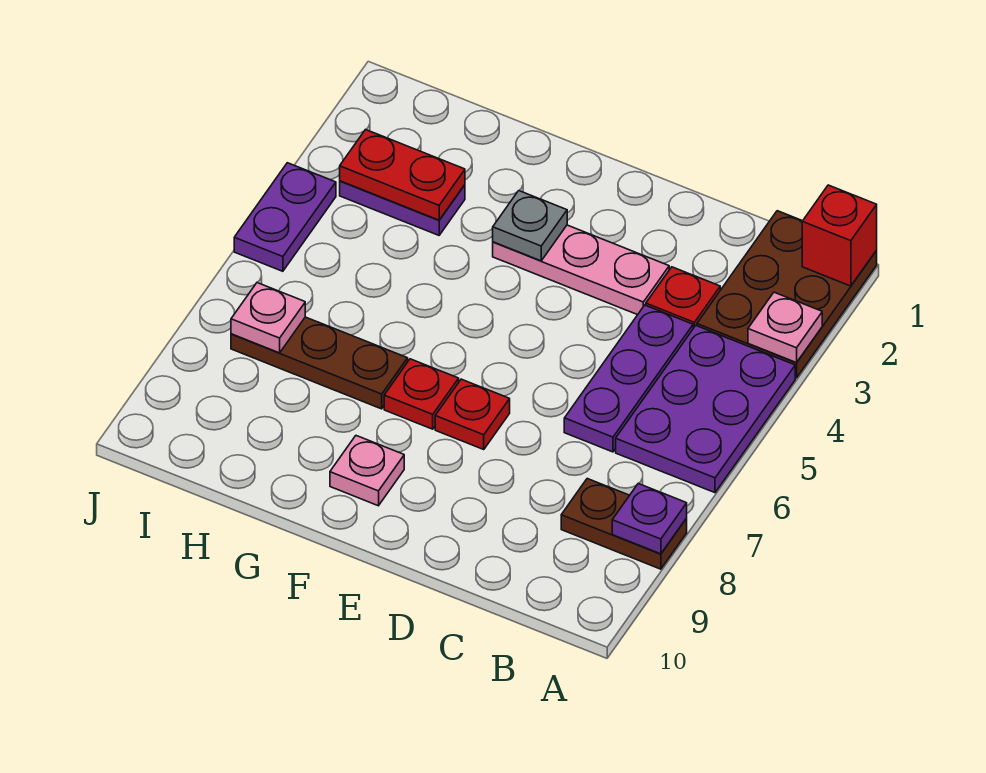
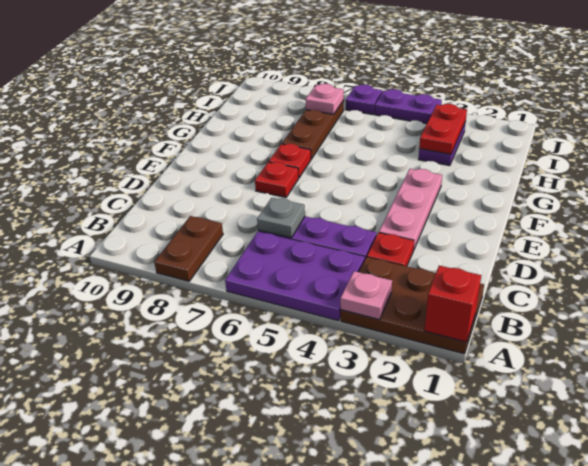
purple 1x1 plate [612,484,687,554] -> purple 1x1 plate moved to [346,85,382,115]
grey 1x1 plate [493,191,567,261] -> grey 1x1 plate moved to [257,198,305,238]
pink 1x1 plate [330,436,404,506] -> none

